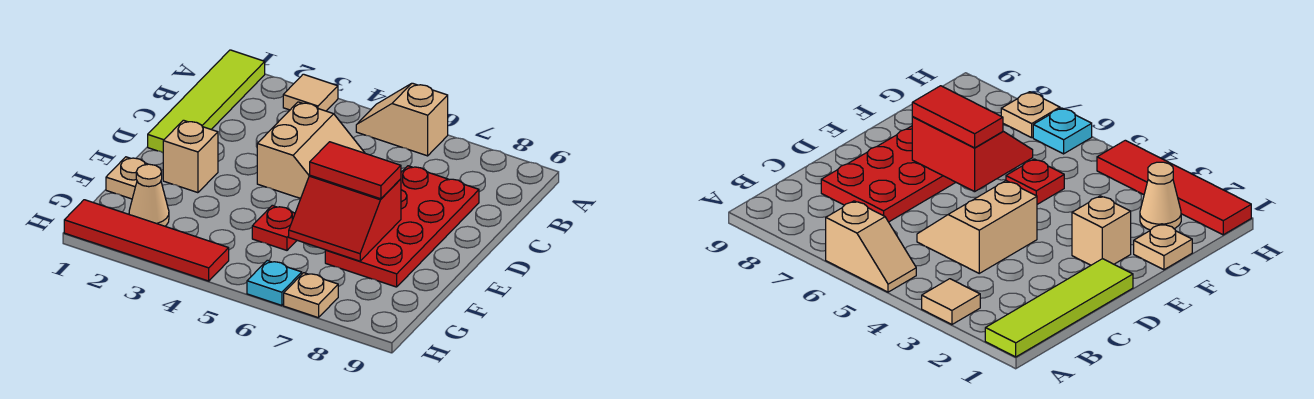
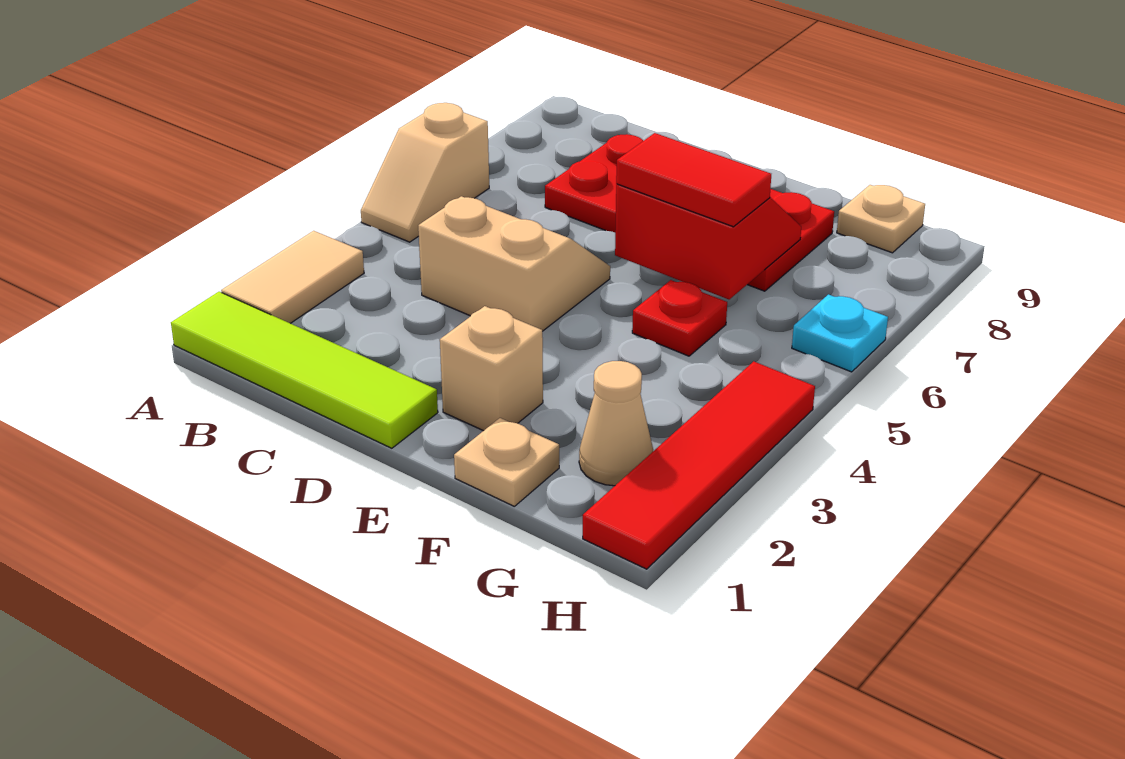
tan 1x1 tile [283,74,338,111] -> tan 1x2 tile [221,231,364,323]
red 2x2 slope [289,175,401,261] -> red 2x2 slope turned to [615,184,801,299]
red 1x2 tile [310,142,401,199] -> red 1x2 tile turned to [616,133,771,227]
tan 1x1 plate [284,273,338,318] -> tan 1x1 plate moved to [837,185,925,253]

